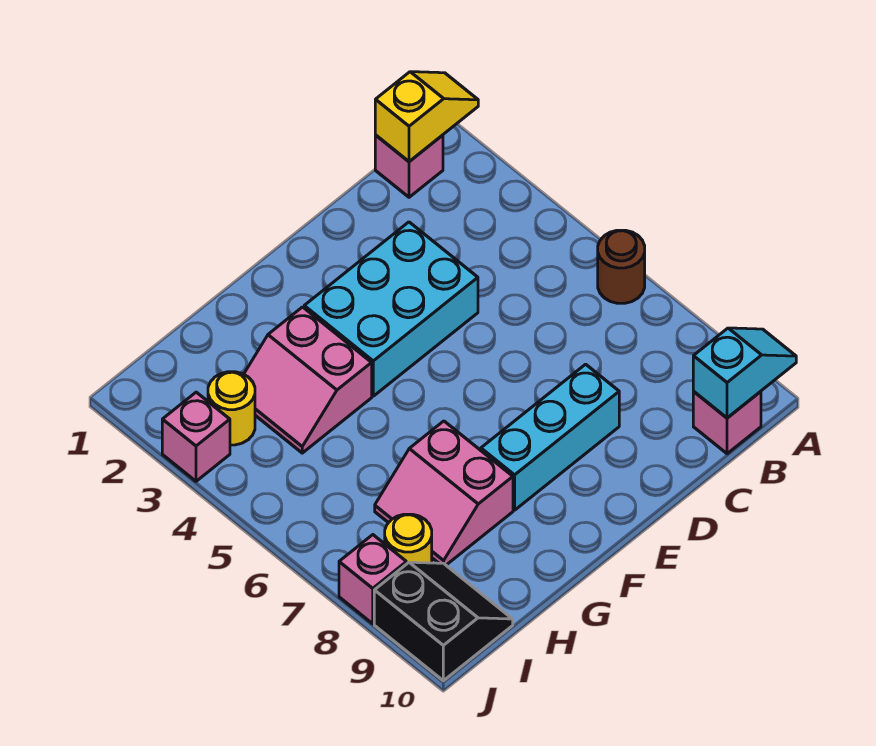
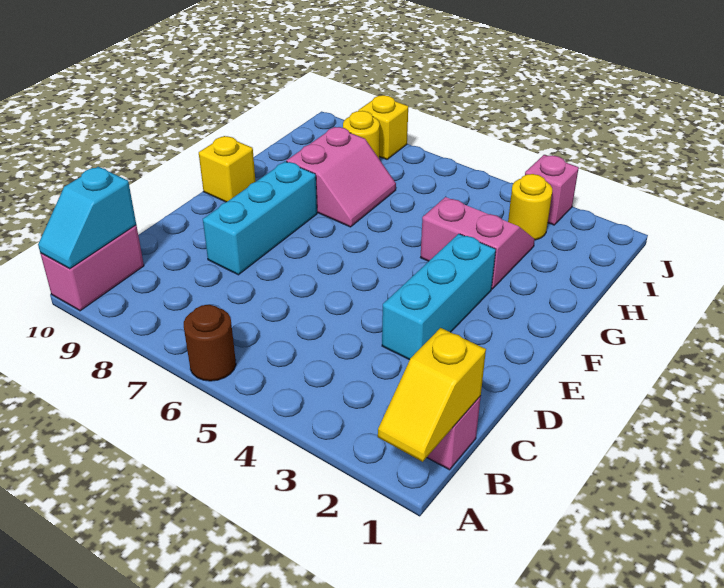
pink 1x1 brick [693,391,761,454] -> pink 1x2 brick [40,225,144,311]
cyan 2x3 brick [304,222,478,396] -> cyan 1x3 brick [382,234,496,360]
none -> yellow 1x1 brick [199,136,256,202]
pink 2x2 slope [375,421,513,565] -> pink 2x2 slope turned to [286,127,396,227]
black 2x2 slope [374,562,513,681] -> none
pink 1x1 brick [339,535,406,624] -> yellow 1x1 brick [358,95,408,159]

